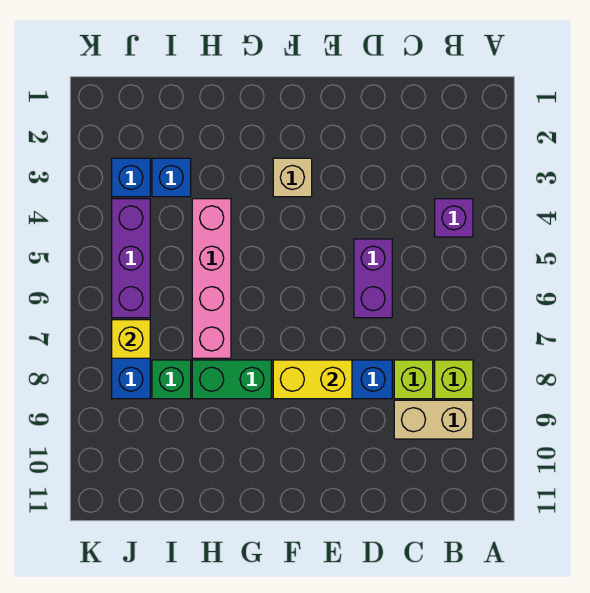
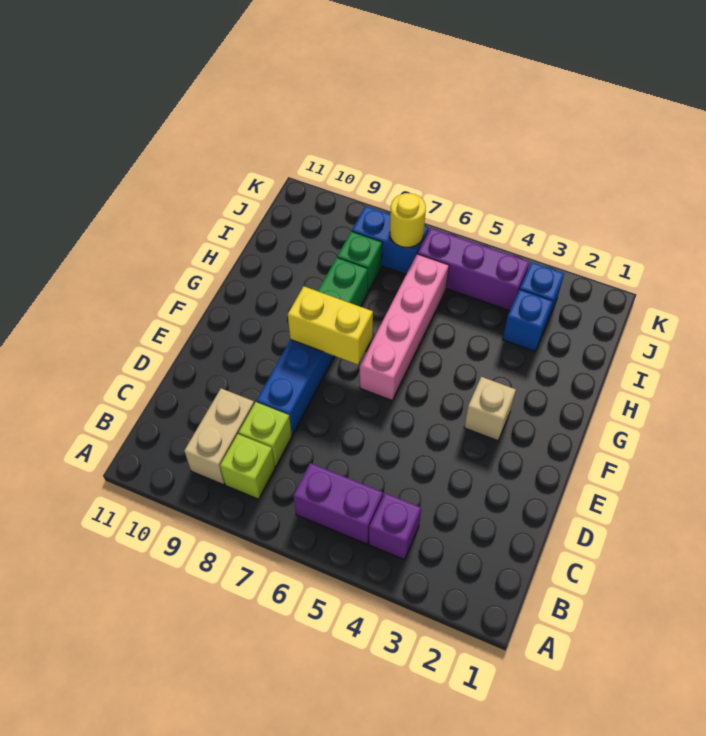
purple 1x2 brick [354,239,392,318] -> purple 1x2 brick moved to [293,463,383,544]
yellow 1x2 brick [273,360,352,399] -> yellow 1x2 brick turned to [288,286,373,365]
pink 1x4 brick [192,199,231,358] -> pink 1x4 brick turned to [360,254,449,400]
yellow 1x1 brick [112,320,150,358] -> yellow 1x1 round brick [390,193,426,247]

